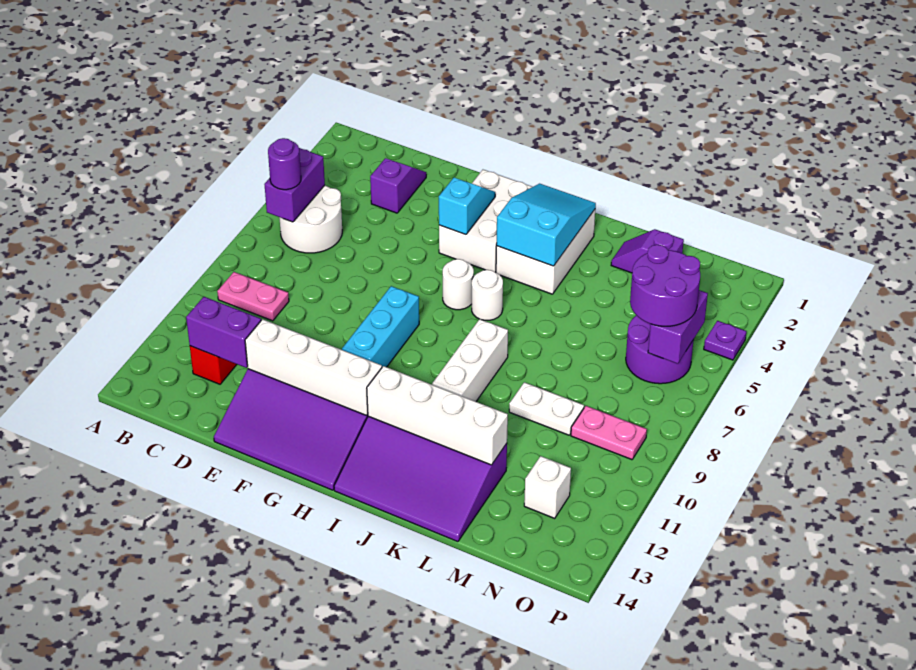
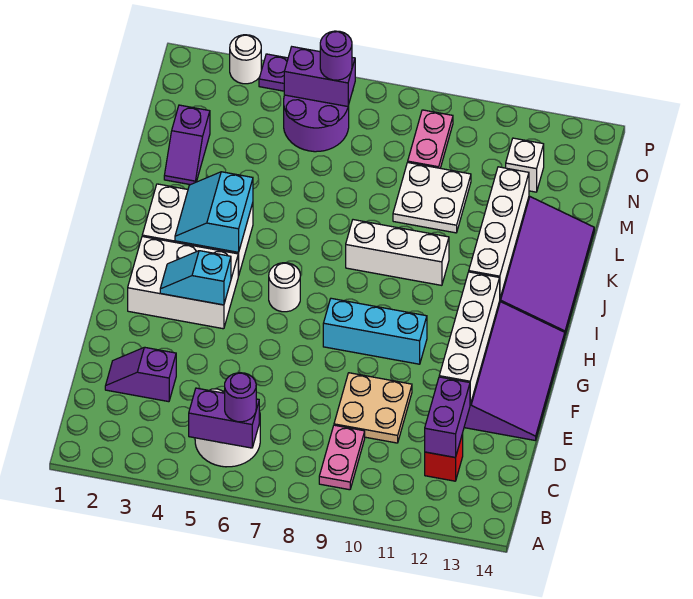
none -> tan 2x2 plate [334,373,412,443]
cyan 2x3 slope [496,184,596,266] -> cyan 2x2 slope [175,172,253,252]
white 1x1 round brick [472,270,503,320] -> white 1x1 round brick moved to [230,35,261,84]
white 1x2 plate [509,382,584,435] -> white 2x2 plate [393,163,471,233]
purple 2x2 round brick [630,245,700,326] -> purple 1x1 round brick [320,31,352,80]

